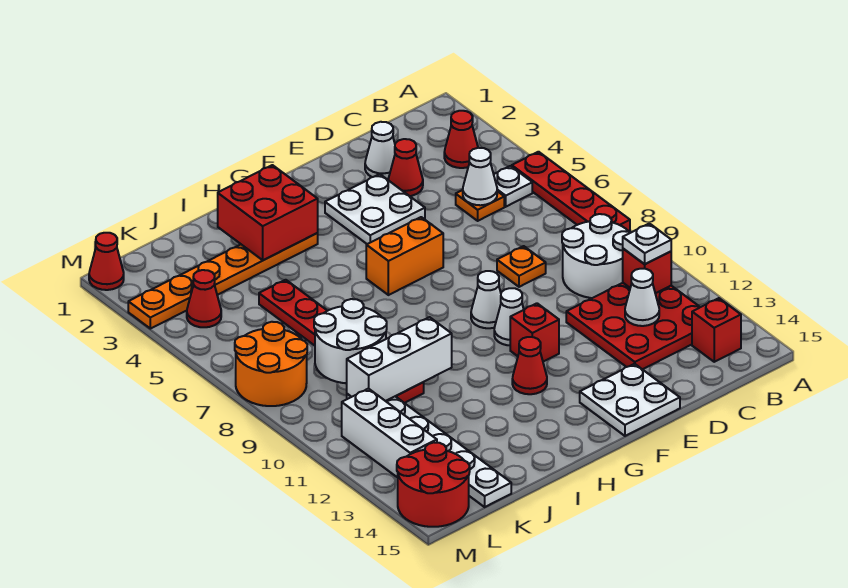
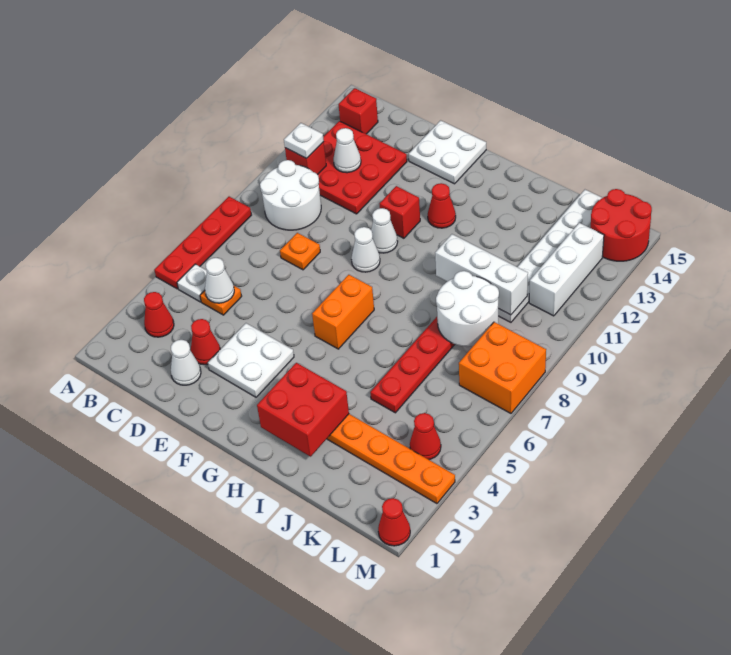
orange 1x2 brick [366,217,443,295] -> orange 1x2 brick turned to [312,275,374,349]
orange 2x2 round brick [235,322,307,406] -> orange 2x2 brick [459,322,546,413]

